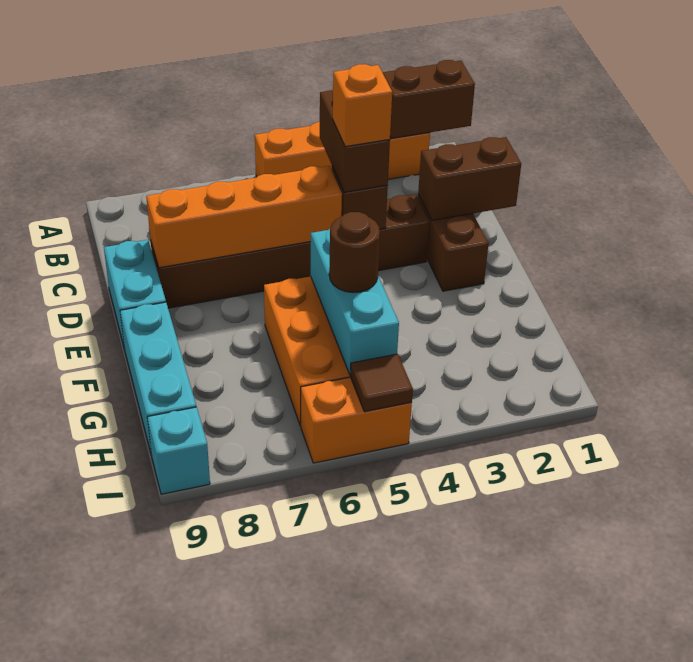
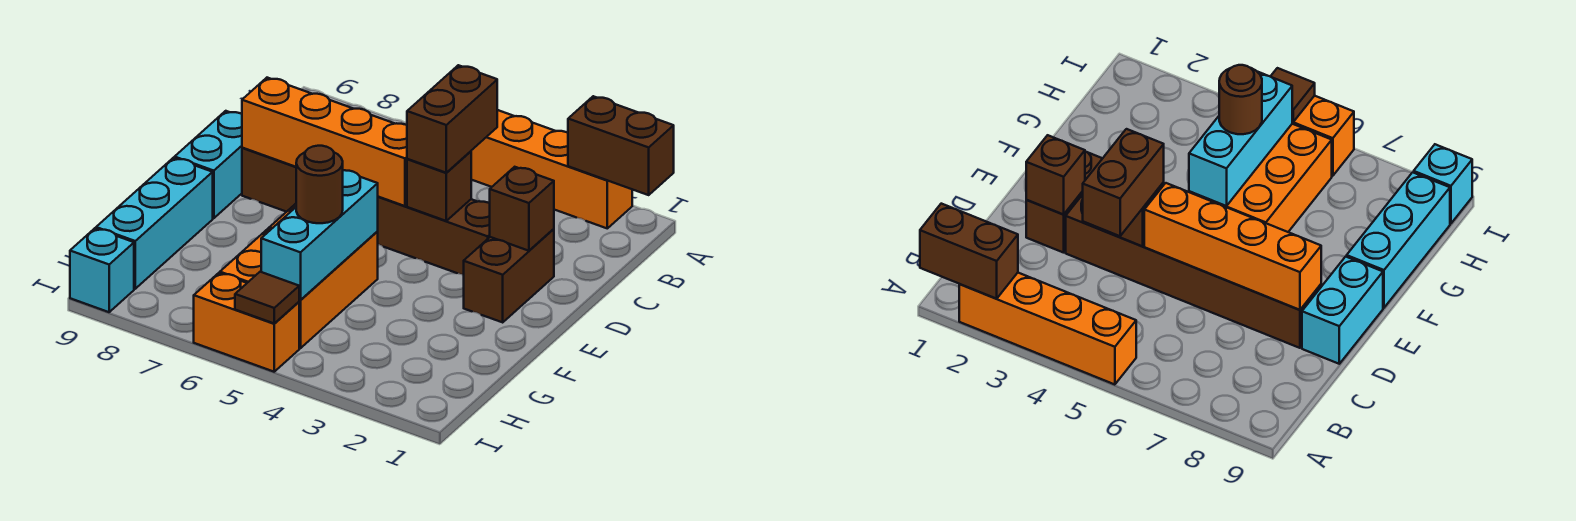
brown 1x2 brick [418,137,521,220] -> brown 1x1 brick [490,167,554,251]
orange 1x1 brick [333,64,392,147] -> none

